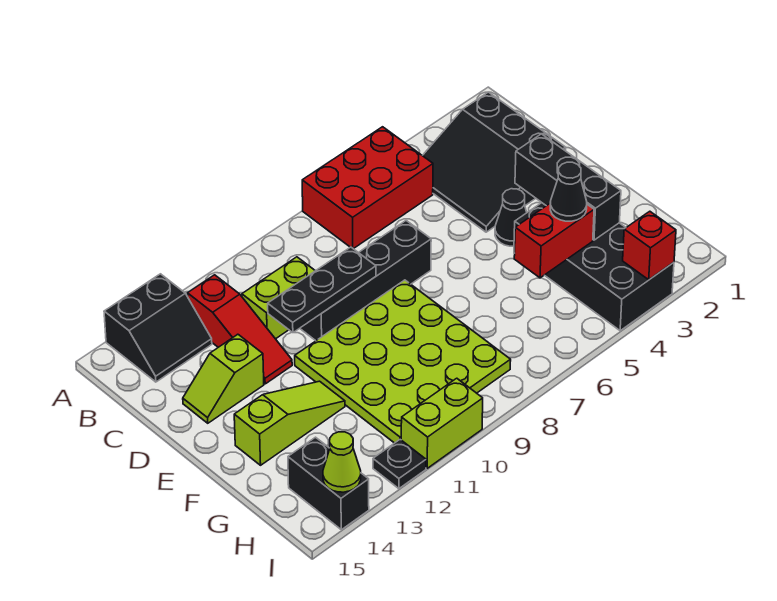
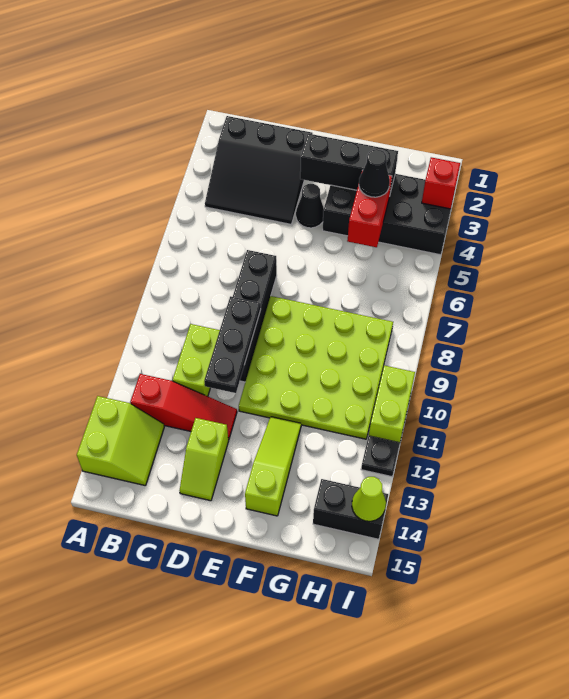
red 2x3 brick [302,127,433,249] -> none
black 2x2 slope [104,274,212,382] -> lime 2x2 slope [77,396,164,486]

